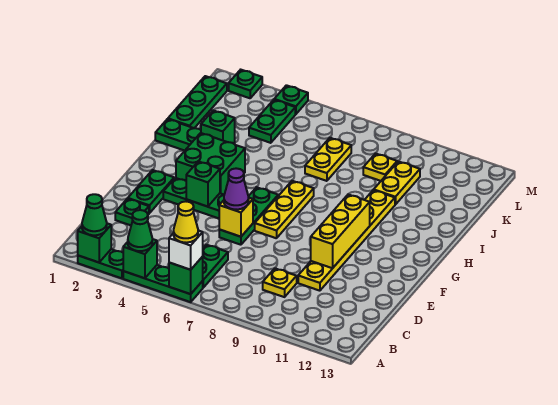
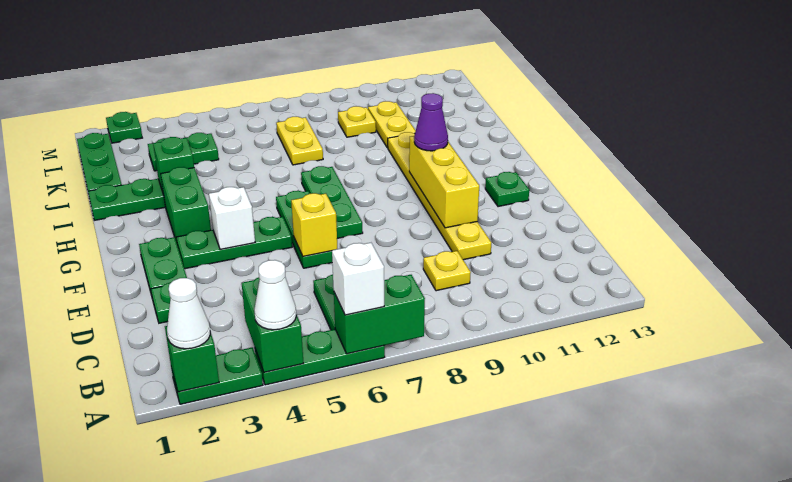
green 1x1 cone [82,194,107,235] -> white 1x1 cone [167,278,210,349]
green 1x1 brick [123,239,157,278] -> green 1x2 brick [242,277,303,372]
green 1x1 cone [128,210,152,251] -> white 1x1 cone [254,260,296,330]
green 1x1 brick [169,257,203,294] -> green 1x2 brick [334,275,425,354]
yellow 1x1 cone [174,201,198,243] -> none
purple 1x1 cone [224,168,249,210] -> purple 1x1 cone moved to [414,93,448,151]
green 1x1 brick [186,161,220,207] -> white 1x1 brick [209,187,255,249]
yellow 1x3 plate [255,181,314,238] -> green 1x3 plate [301,166,363,238]
green 2x2 brick [176,133,245,194] -> green 1x2 brick [161,167,211,246]
green 1x2 plate [249,100,295,143] -> green 1x2 plate turned to [148,133,219,171]
green 1x1 plate [274,85,308,114] -> green 1x1 plate moved to [485,172,529,207]

